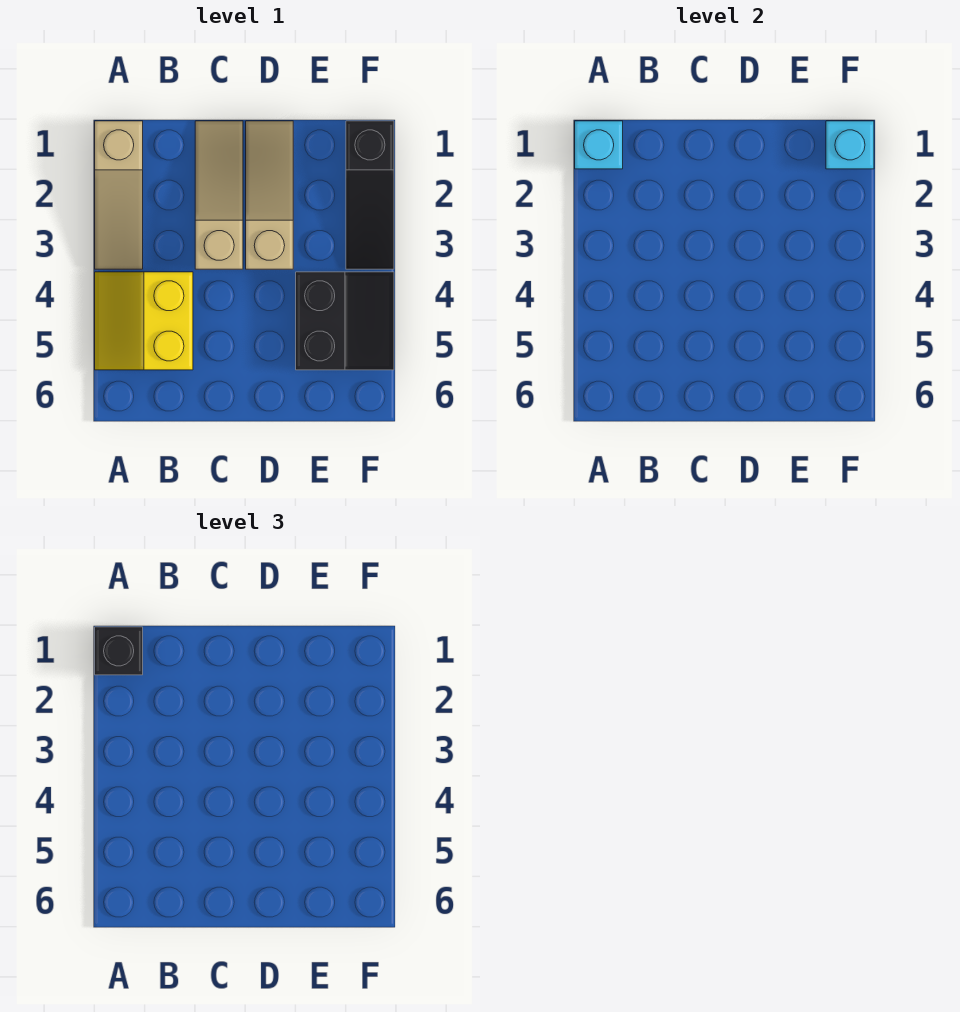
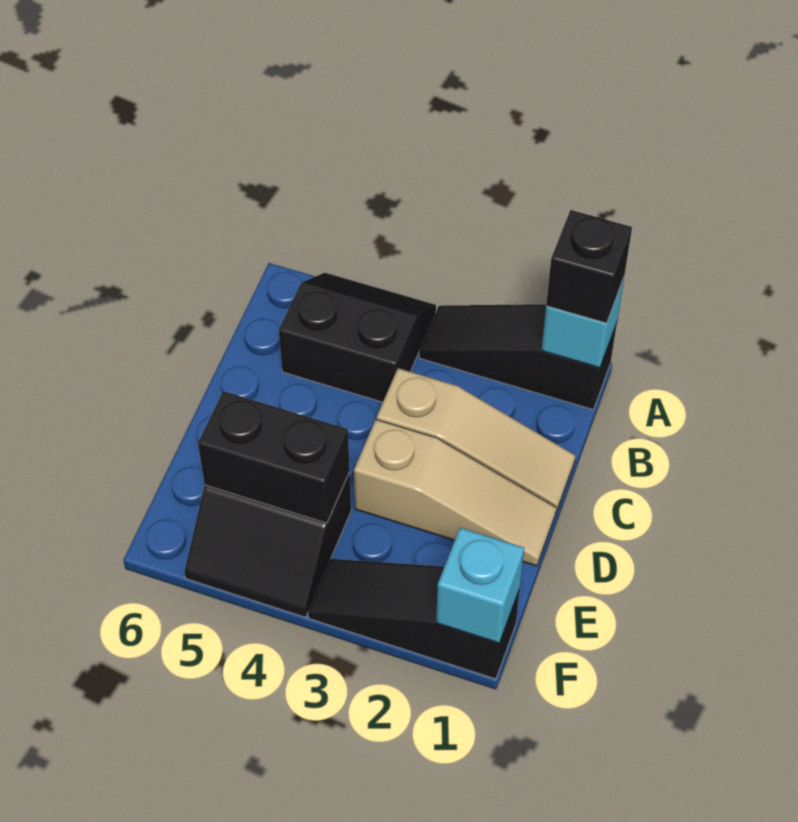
tan 1x3 slope [95,121,143,269] -> black 1x3 slope [419,304,617,410]
yellow 2x2 slope [95,272,193,370] -> black 2x2 slope [279,273,436,402]
none -> black 1x2 brick [198,391,350,523]

